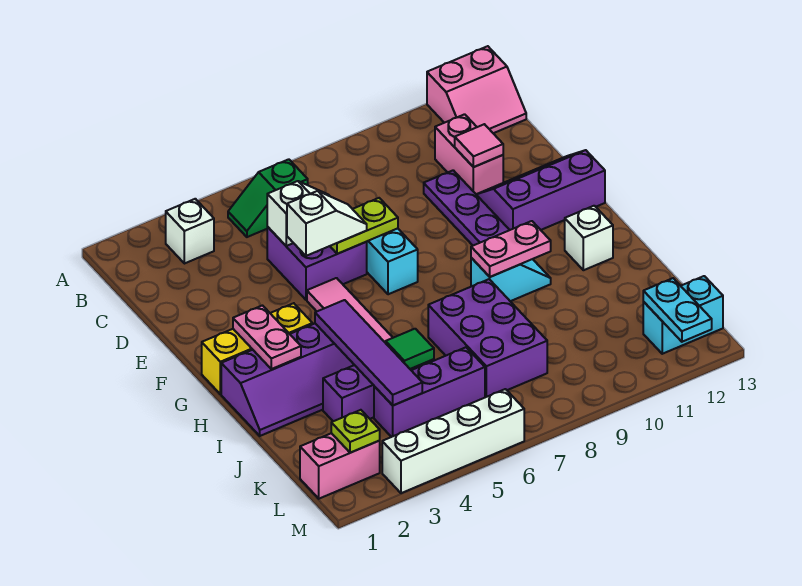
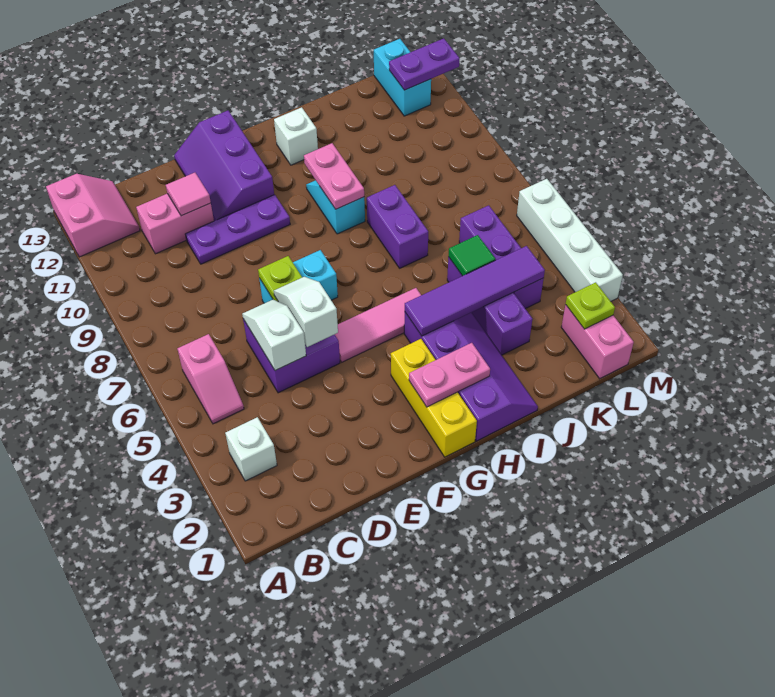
green 1x2 slope [228,159,308,237] -> pink 1x2 slope [177,334,244,424]
purple 2x3 brick [428,279,547,397] -> purple 1x2 brick [367,185,428,268]
cyan 1x2 plate [643,278,712,342] -> purple 1x2 plate [389,38,460,90]

